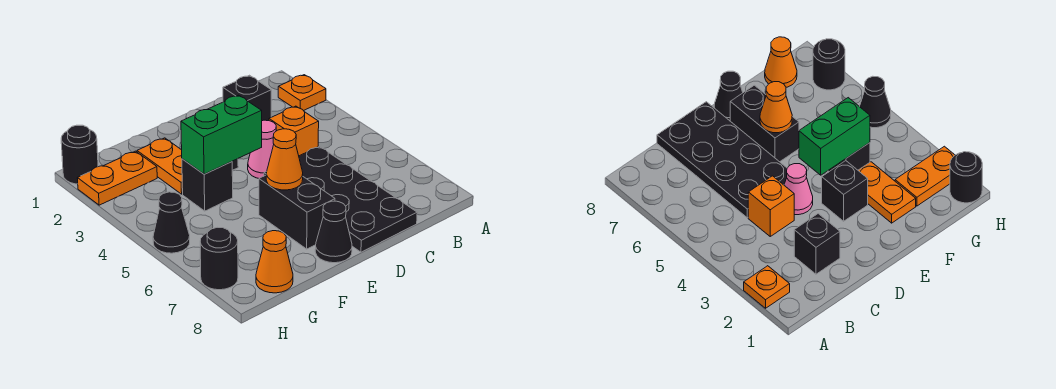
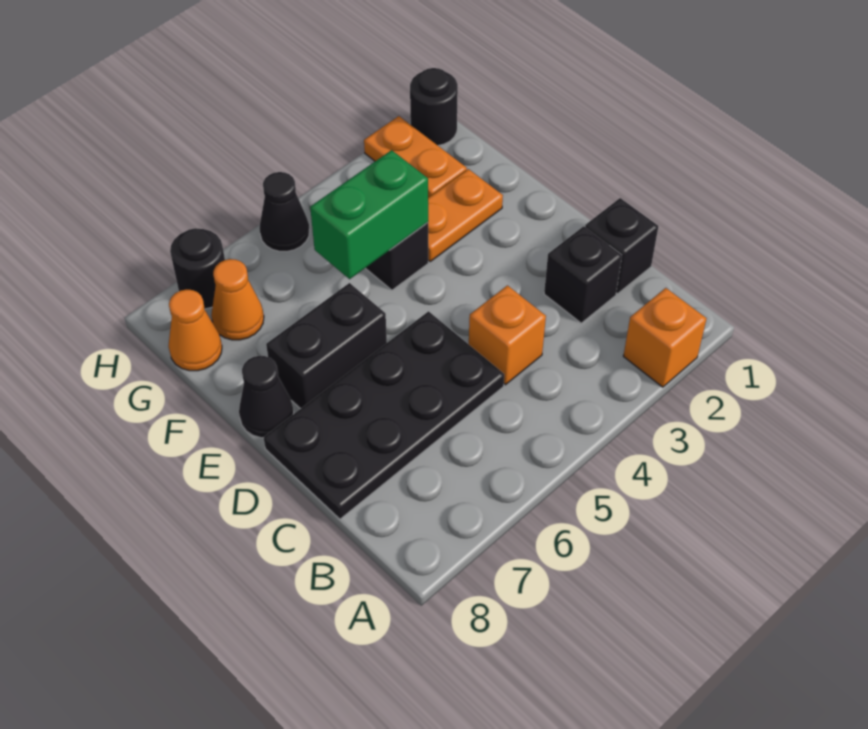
orange 1x1 plate [278,75,326,111] -> orange 1x1 brick [623,288,707,387]
pink 1x1 cone [248,120,276,178] -> none
black 1x1 brick [822,161,868,221] -> black 1x1 brick moved to [585,198,658,294]
green 1x2 brick [181,95,262,174] -> green 1x2 brick turned to [310,150,428,279]
orange 1x1 cone [266,129,303,190] -> orange 1x1 cone moved to [211,259,264,340]

